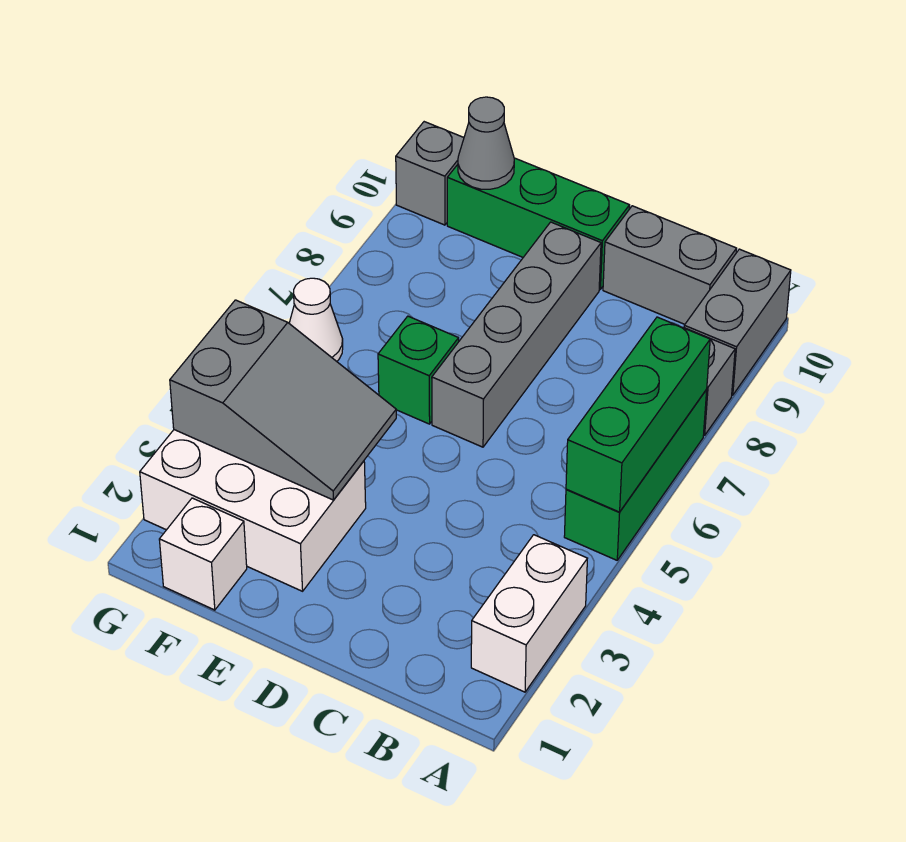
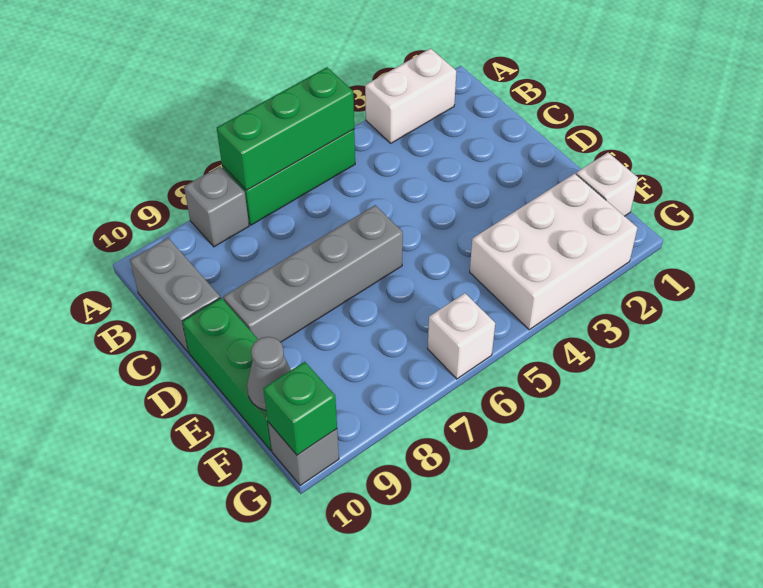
grey 1x2 brick [684,249,791,395] -> none
white 2x3 brick [140,430,366,591] -> white 2x3 brick turned to [470,174,637,330]
grey 2x3 slope [170,300,396,500] -> none
green 1x1 brick [378,316,459,424] -> green 1x1 brick moved to [263,362,337,455]
white 1x1 cone [289,278,343,361] -> white 1x1 brick [428,293,495,379]

